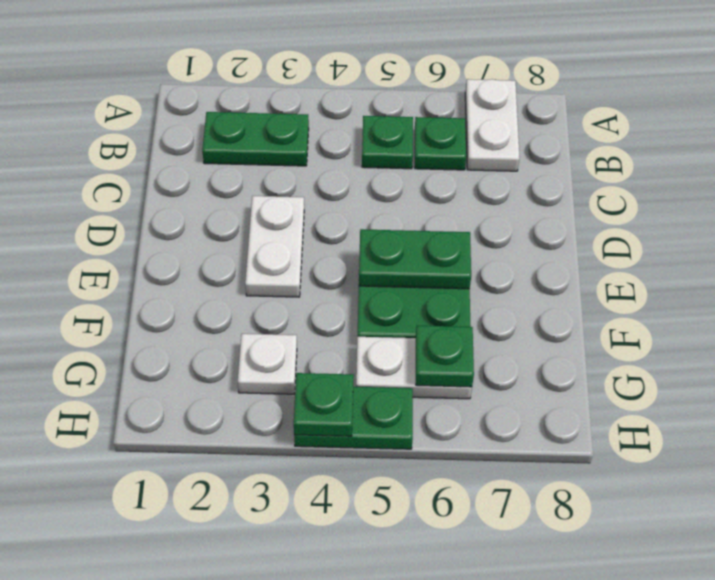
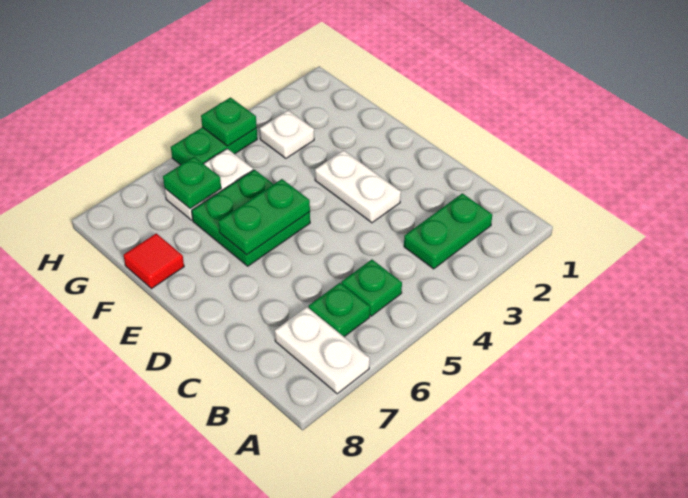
none -> red 1x1 tile [123,233,184,289]

